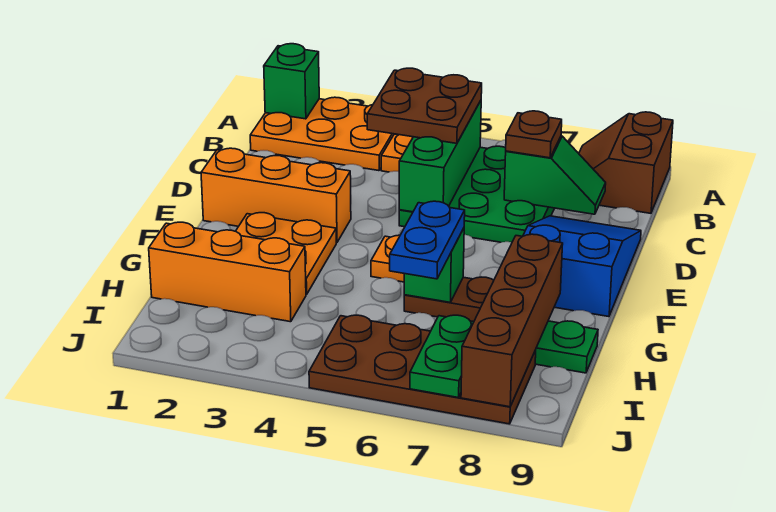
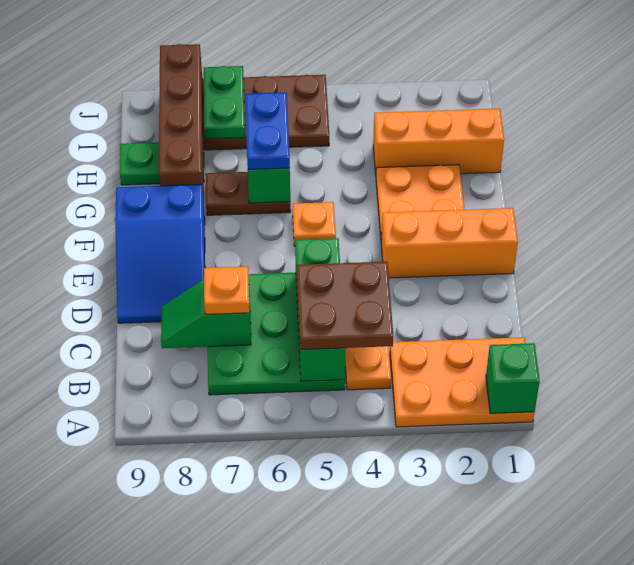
brown 2x2 slope [579,112,673,213] -> none
brown 1x1 plate [506,111,562,158] -> orange 1x1 plate [204,266,250,314]

